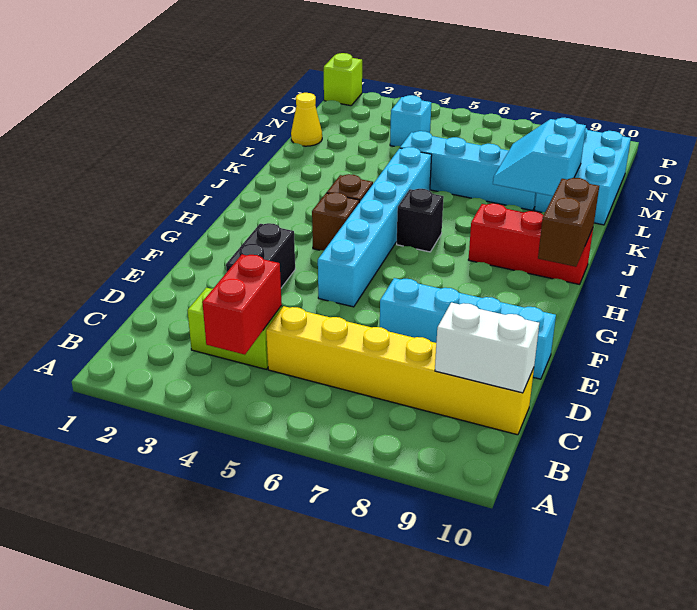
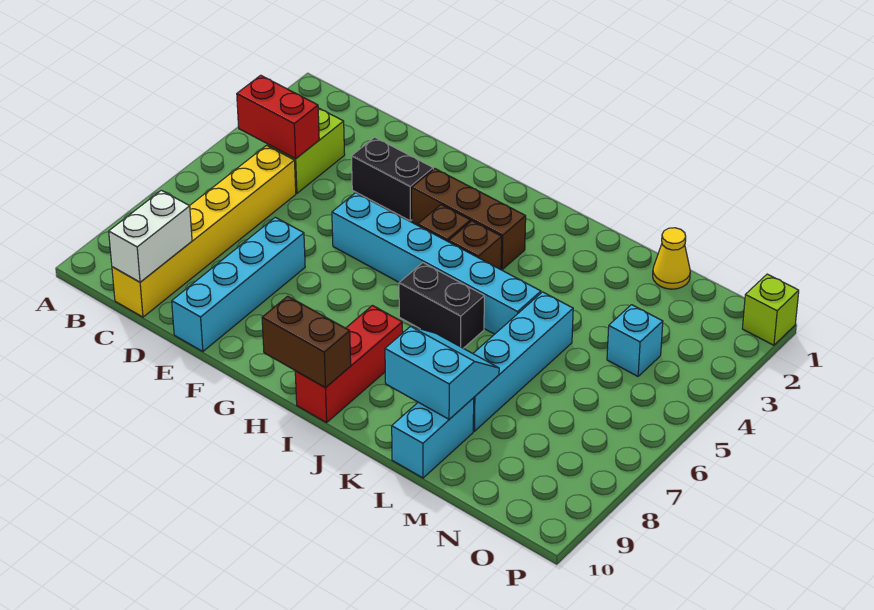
none -> brown 1x3 brick [412,169,526,270]
black 1x1 brick [397,189,444,252] -> black 1x2 brick [399,263,484,348]
cyan 2x3 brick [535,128,631,225] -> cyan 1x2 brick [392,398,474,478]

